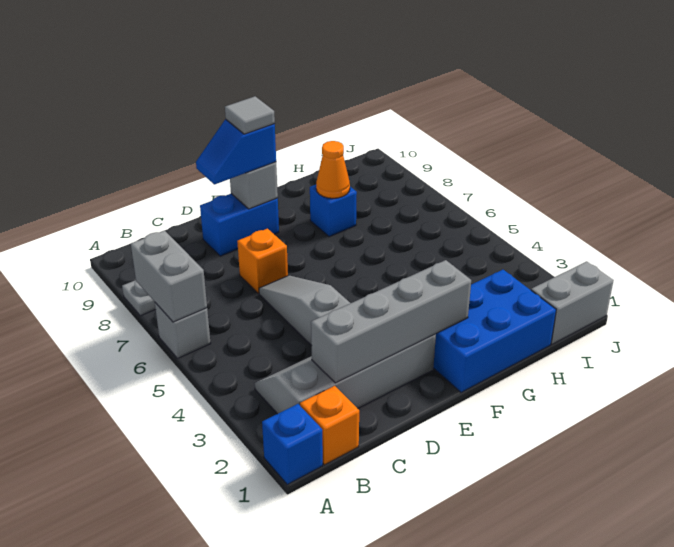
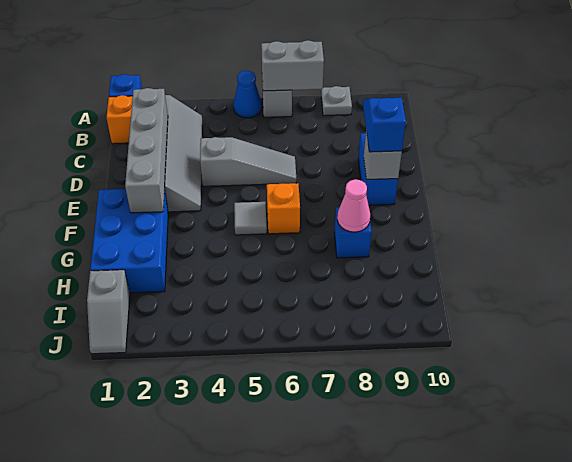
none -> blue 1x1 cone [233,71,262,118]
orange 1x1 brick [237,229,288,293] -> orange 1x1 brick moved to [267,183,300,234]
grey 1x1 tile [225,96,275,134] -> grey 1x1 tile moved to [234,202,267,235]
orange 1x1 cone [316,141,350,198] -> pink 1x1 cone [337,179,370,232]
grey 1x2 brick [531,261,614,344] -> grey 1x2 slope [87,270,130,354]

